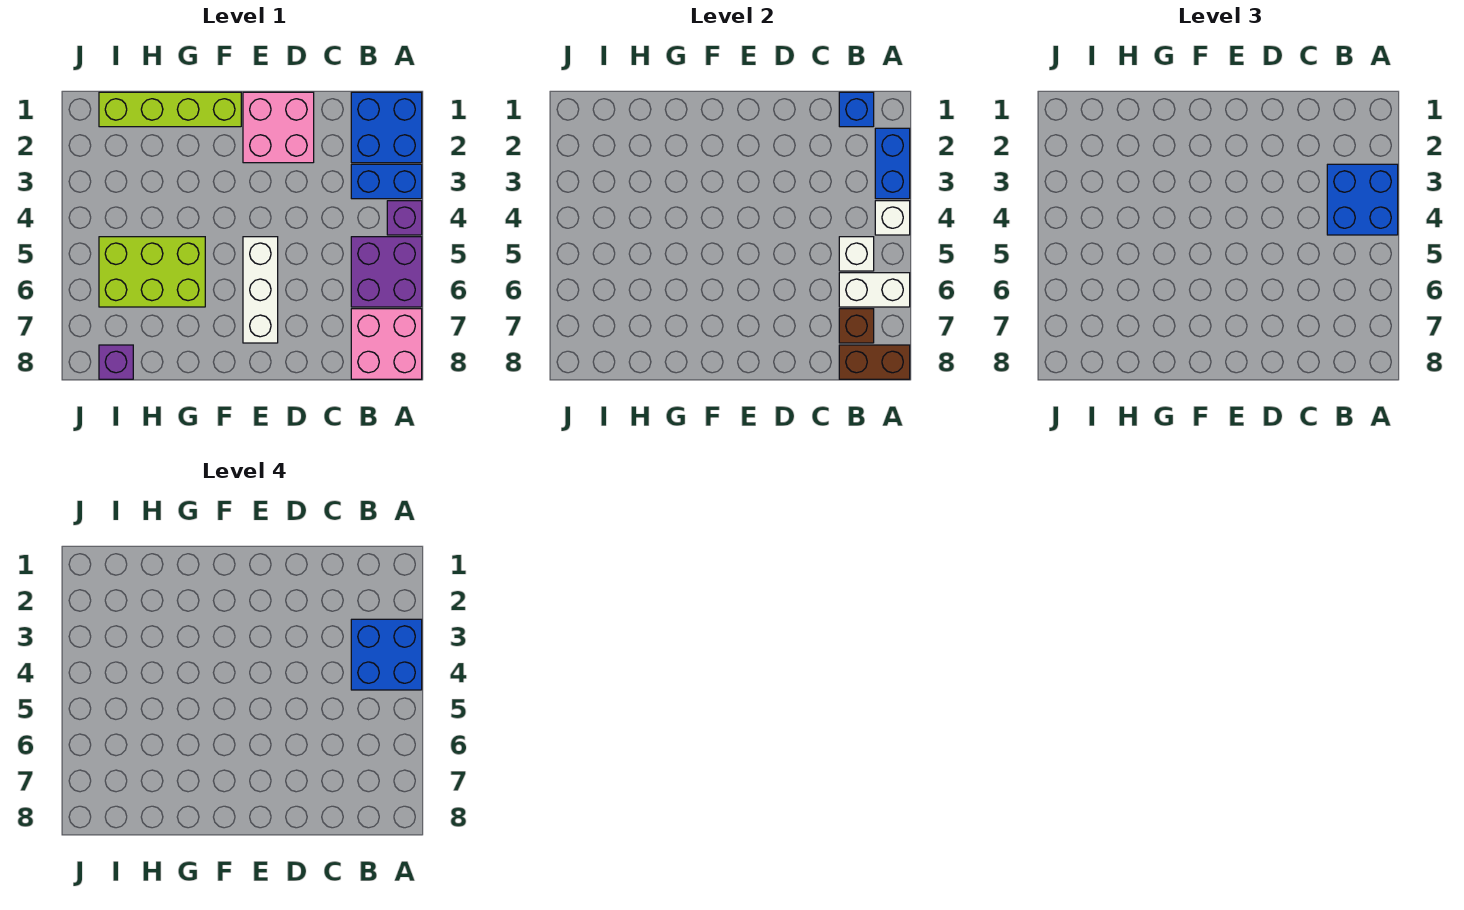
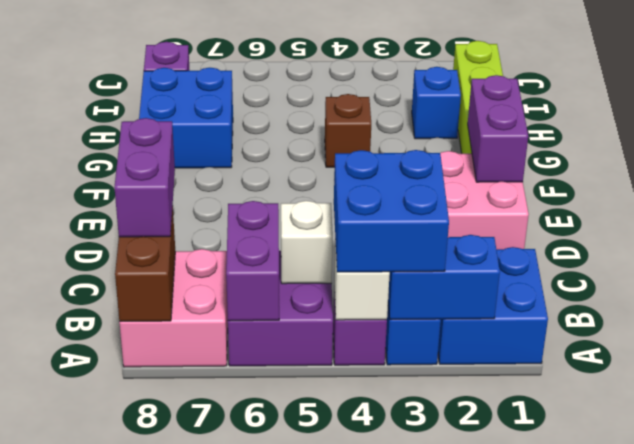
blue 2x2 brick [351,619,422,690] -> blue 2x2 brick moved to [139,68,233,168]
white 1x2 brick [839,273,910,307] -> purple 1x2 brick [226,201,279,321]
blue 1x1 brick [839,92,874,127] -> blue 1x1 brick moved to [412,67,461,139]
brown 1x1 brick [839,309,874,343] -> brown 1x1 brick moved to [325,94,371,167]
none -> purple 1x2 brick [114,118,175,237]
none -> purple 1x2 brick [468,75,528,182]
white 1x3 brick [243,237,278,343] -> none
lime 2x3 brick [99,237,205,307] -> none

